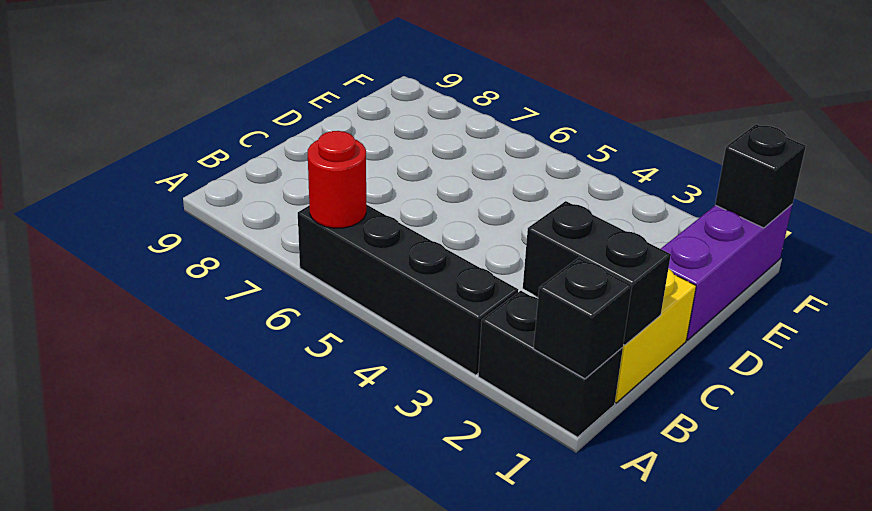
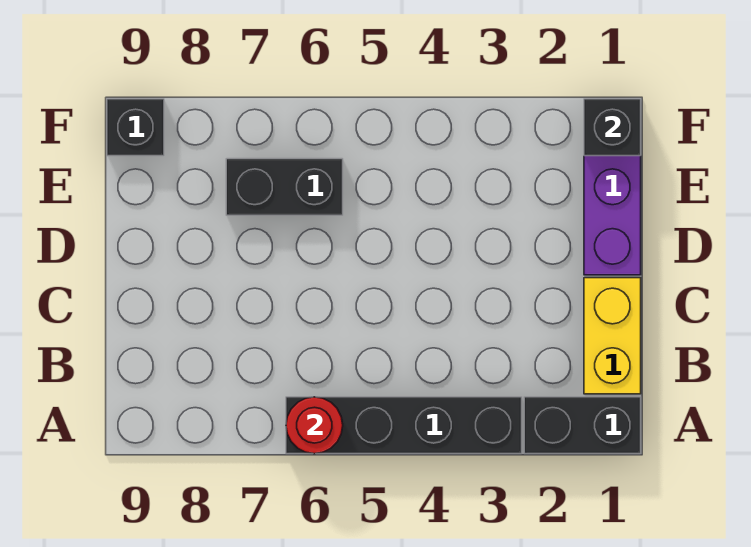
black 1x1 brick [533,258,632,379] -> black 1x1 brick moved to [107,99,164,156]
black 1x2 brick [523,201,671,345] -> black 1x2 brick moved to [226,159,343,215]

